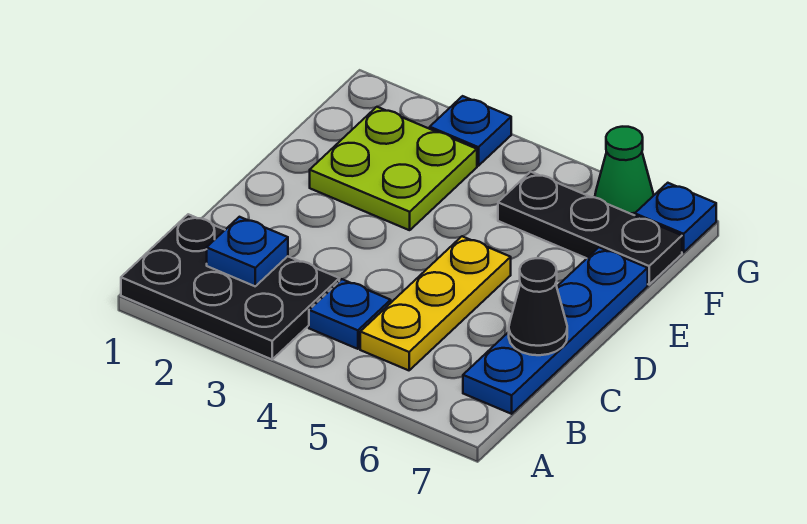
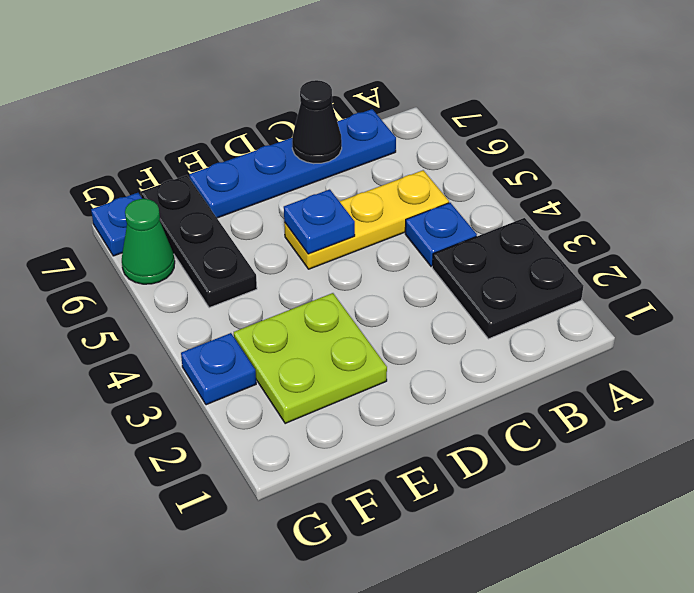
black 2x3 plate [121,214,339,359] -> black 2x2 plate [432,218,583,339]
blue 1x1 plate [207,217,288,286] -> blue 1x1 plate moved to [284,189,355,254]

